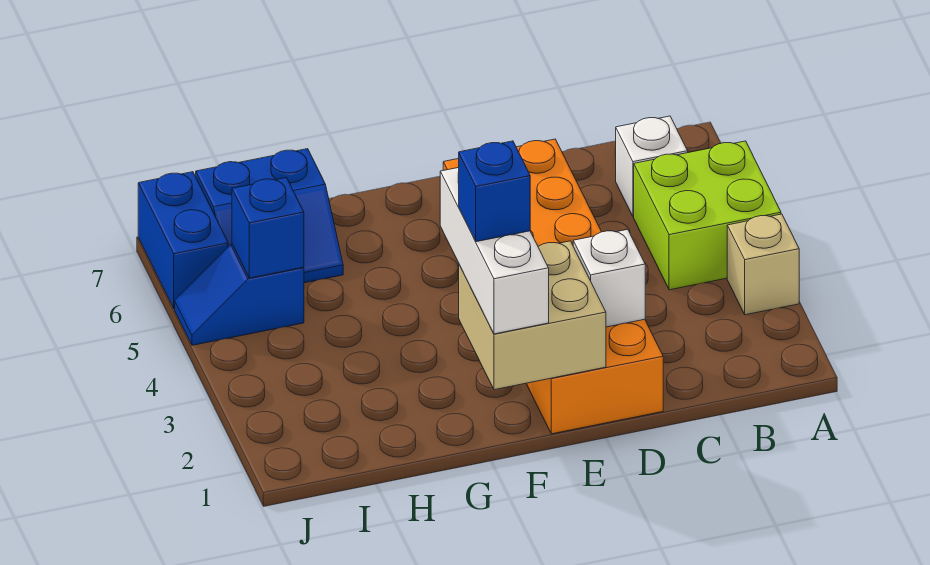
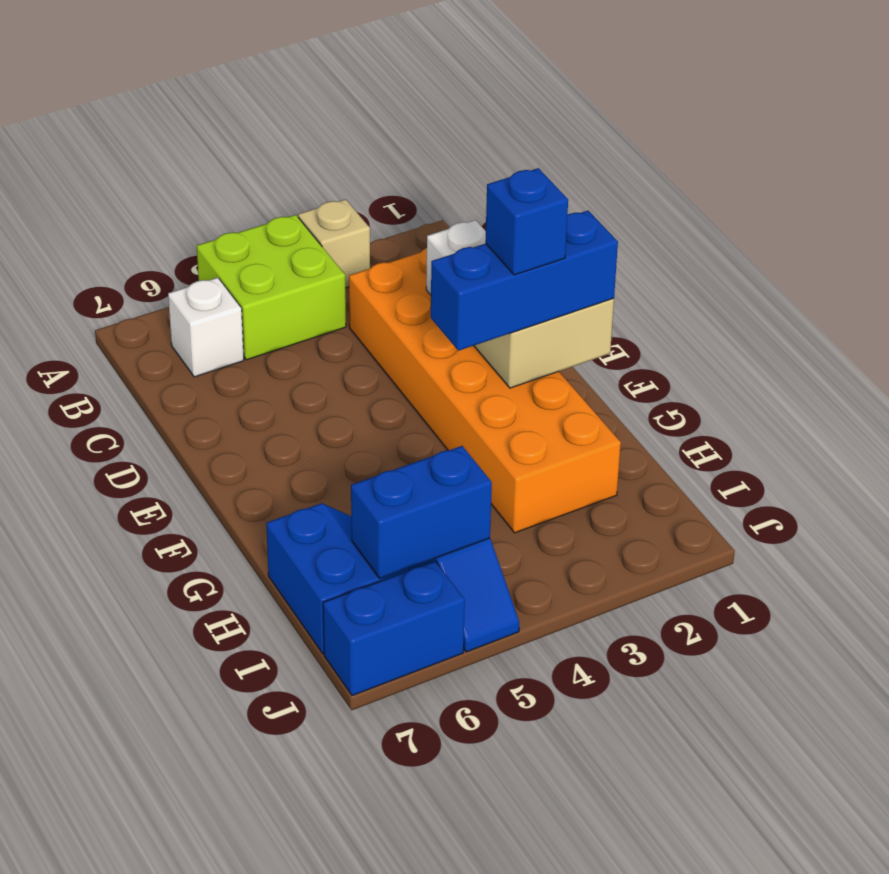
orange 2x6 brick [443,139,663,434] -> orange 2x6 brick turned to [349,248,621,533]
white 1x3 brick [440,168,549,334] -> blue 1x3 brick [431,211,618,351]
blue 1x1 brick [232,178,304,278] -> blue 1x2 brick [351,446,492,578]

